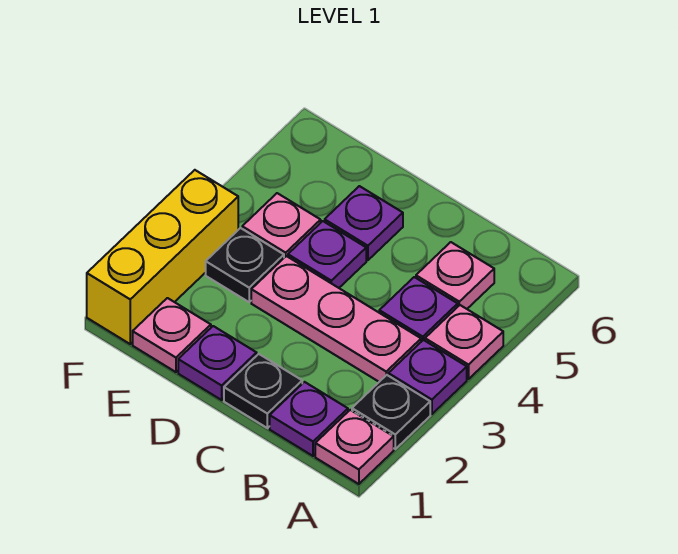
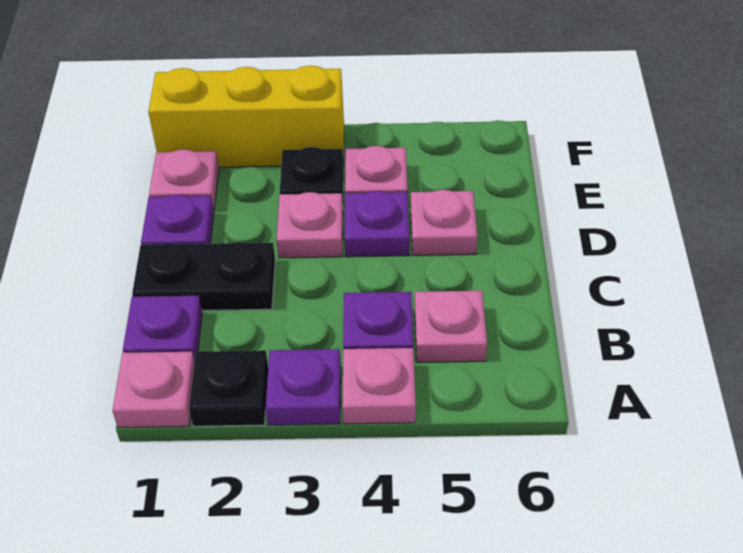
pink 1x3 plate [251,256,421,382] -> pink 1x1 plate [277,192,343,258]
black 1x1 plate [224,354,302,428] -> black 1x2 plate [132,242,275,310]
purple 1x1 plate [325,186,403,260] -> pink 1x1 plate [411,190,477,255]

